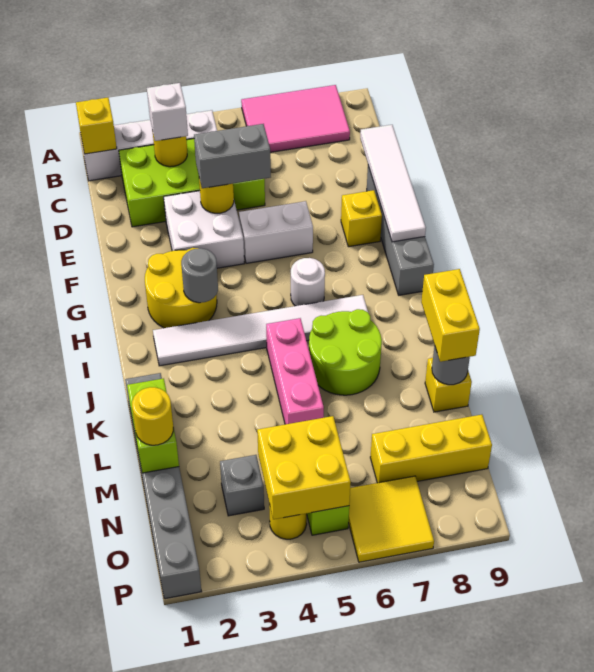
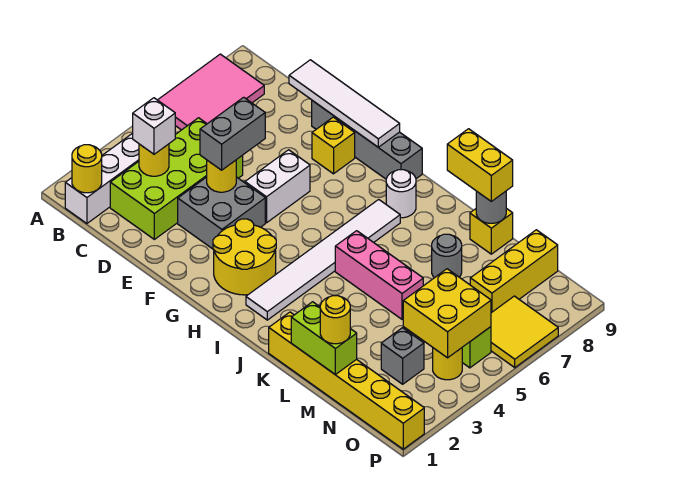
yellow 1x1 brick [76,98,117,154] -> yellow 1x1 round brick [72,145,102,193]
white 2x2 brick [164,191,244,268] -> grey 2x2 brick [178,177,265,249]
grey 1x1 round brick [181,248,218,303] -> grey 1x1 round brick moved to [432,234,462,278]
white 1x1 round brick [291,258,325,306] -> white 1x1 round brick moved to [386,170,416,218]
lime 2x2 round brick [309,309,382,395] -> none
grey 1x6 brick [125,373,202,599] -> yellow 1x6 brick [269,312,424,449]

